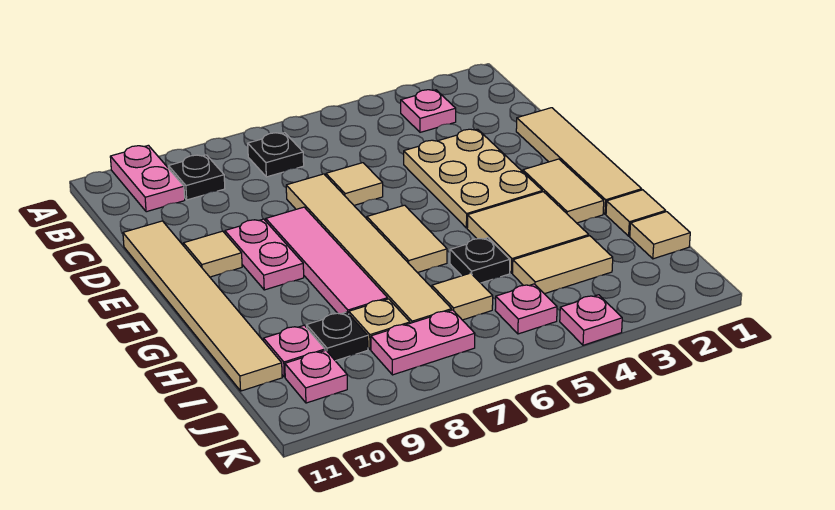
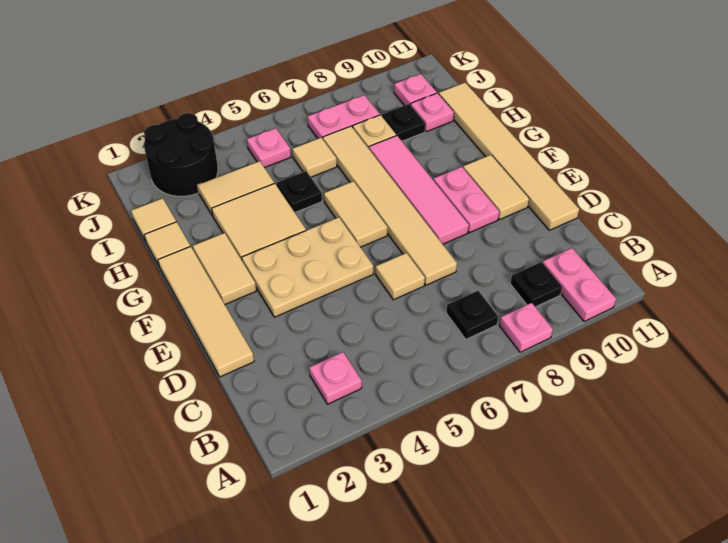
tan 2x3 plate [404,129,542,228] -> tan 2x3 plate turned to [242,217,373,317]
tan 1x1 tile [183,231,242,277] -> tan 1x2 tile [463,155,529,220]
none -> black 2x2 round brick [144,113,218,196]
pink 1x1 plate [560,295,622,345] -> pink 1x1 plate moved to [500,303,553,352]

